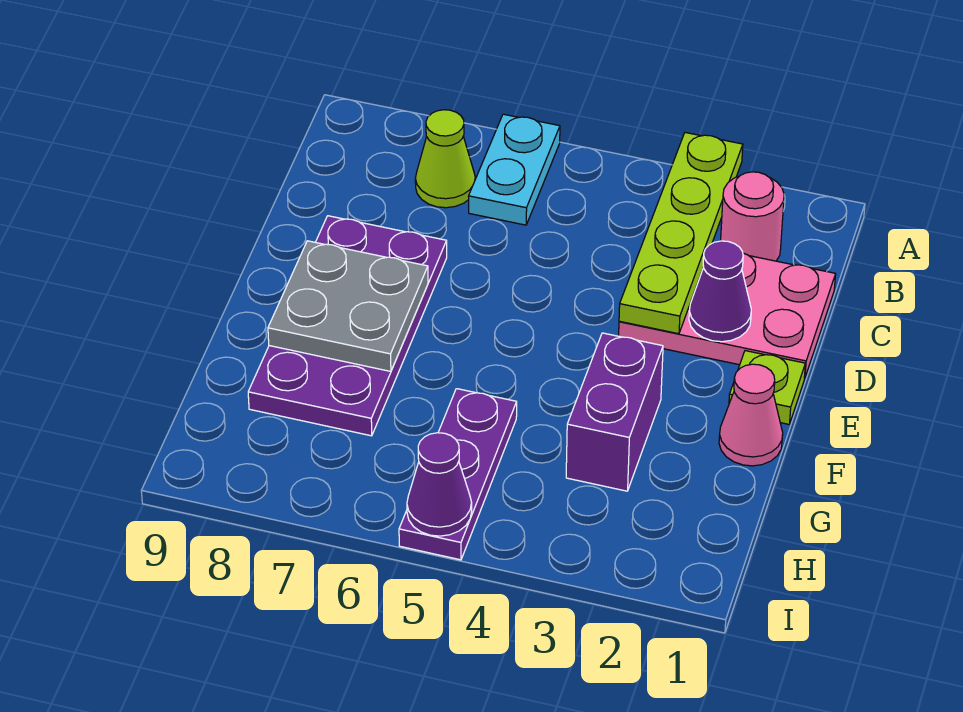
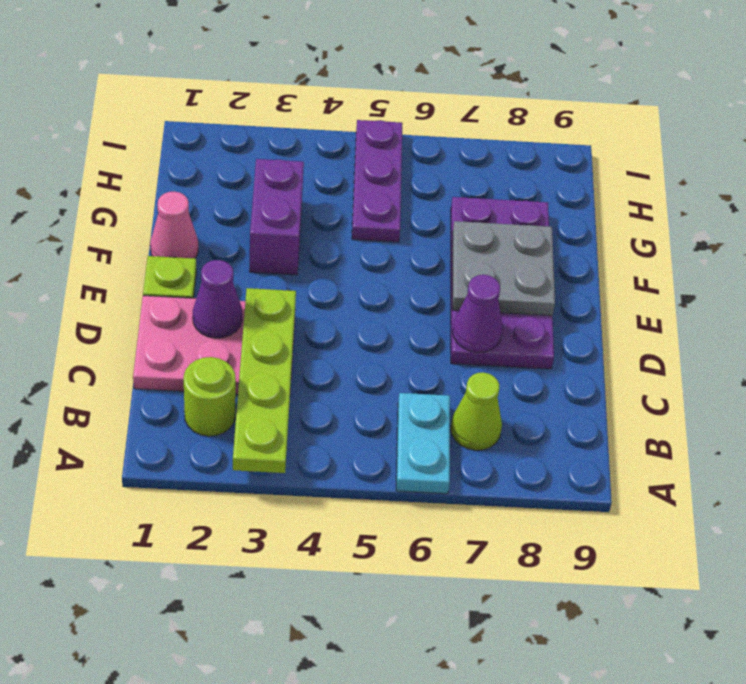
pink 1x1 round brick [721,172,784,261] -> lime 1x1 round brick [184,357,236,436]
purple 1x1 cone [407,433,472,536] -> purple 1x1 cone moved to [452,275,503,352]

